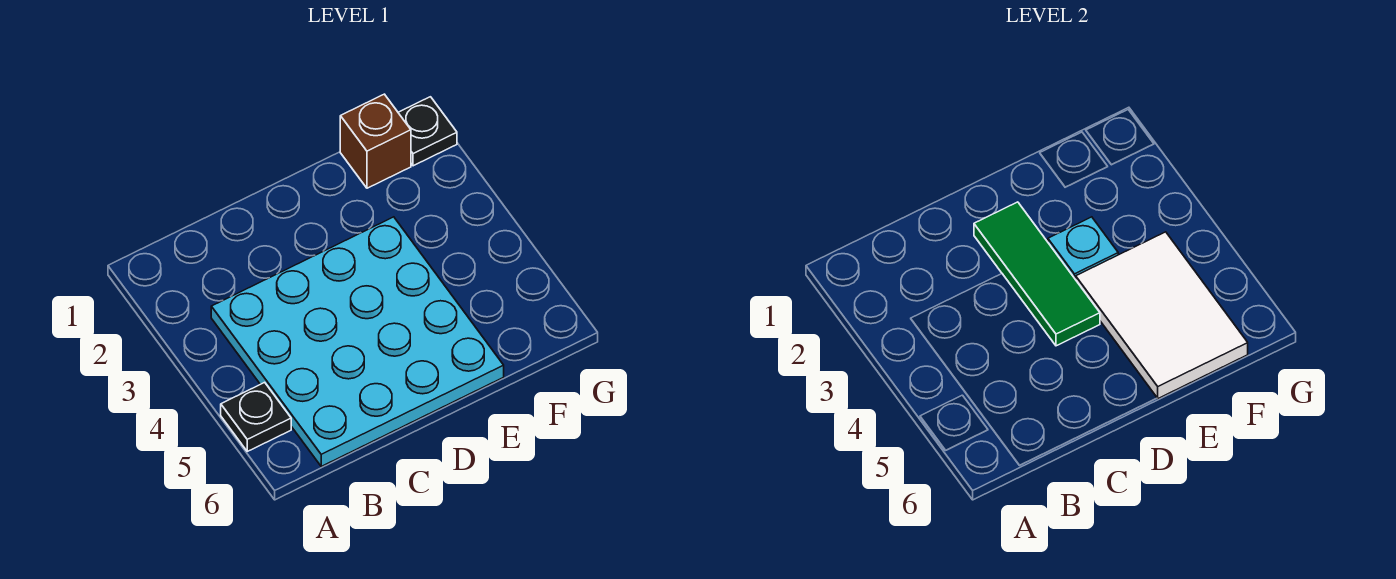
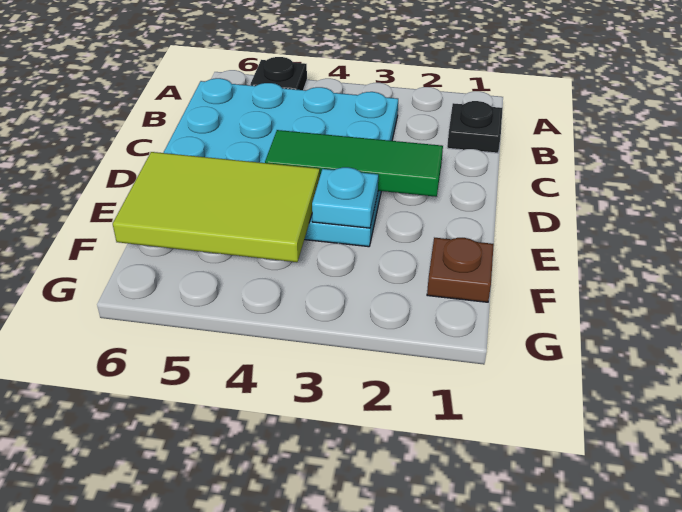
white 2x3 tile [1076,232,1248,398] -> lime 2x3 tile [113,152,320,262]
brown 1x1 brick [340,94,411,188] -> brown 1x1 plate [427,238,494,302]
black 1x1 plate [398,97,457,166] -> black 1x1 plate moved to [447,101,503,153]

